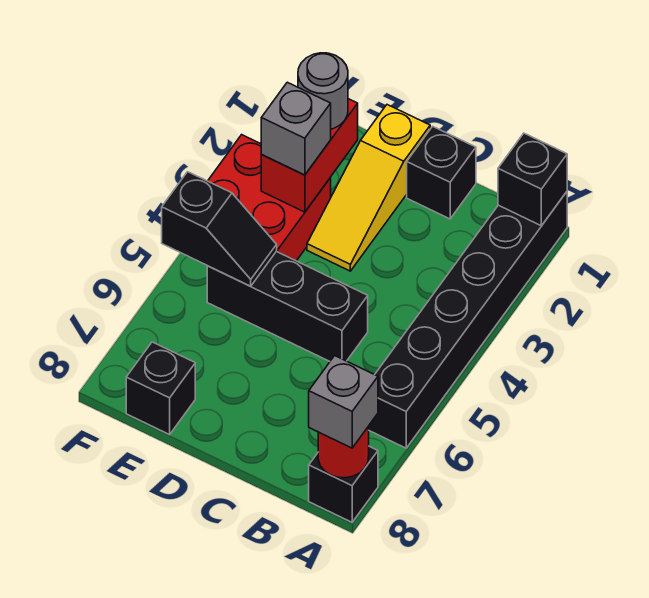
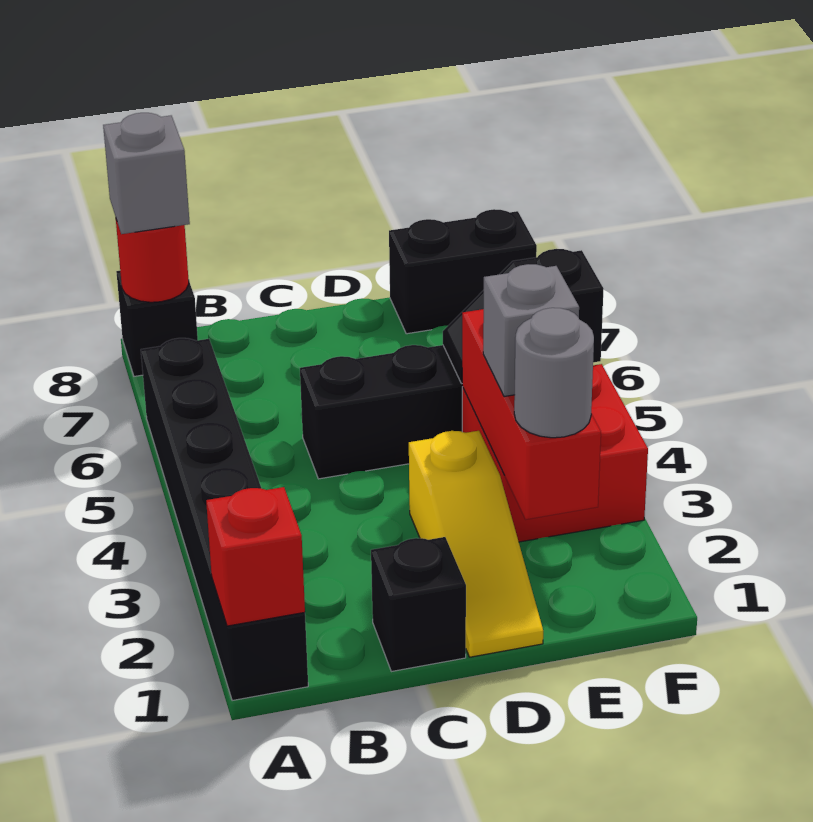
black 1x1 brick [498,133,567,226] -> red 1x1 brick [206,487,305,626]
yellow 1x3 slope [307,105,430,271] -> yellow 1x3 slope turned to [409,431,543,657]
red 1x2 brick [261,99,358,212] -> red 1x3 brick [462,309,601,520]
black 1x1 brick [126,342,195,435] -> black 1x2 brick [389,209,537,334]

